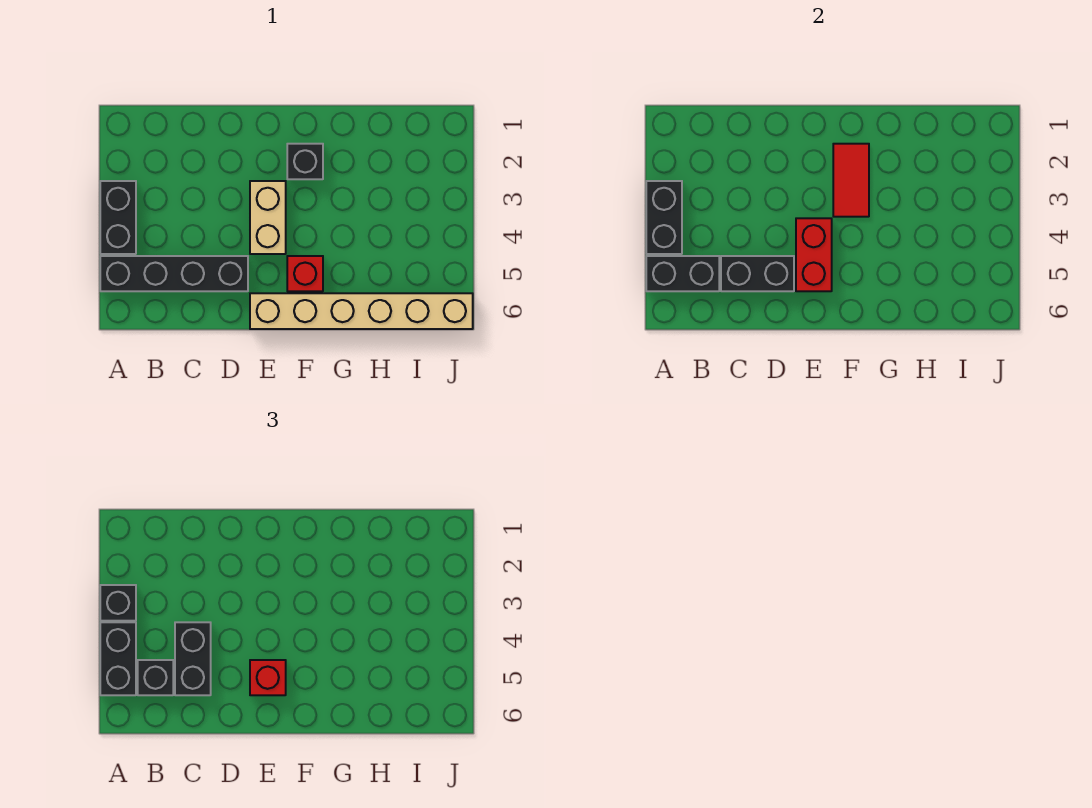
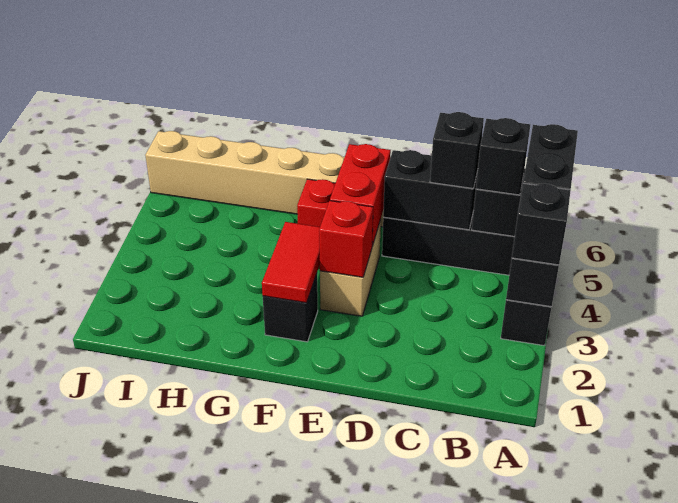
black 1x2 brick [175,622,211,695] -> black 1x1 brick [430,112,484,189]
red 1x1 brick [250,660,286,695] -> red 1x1 brick moved to [319,201,373,277]

